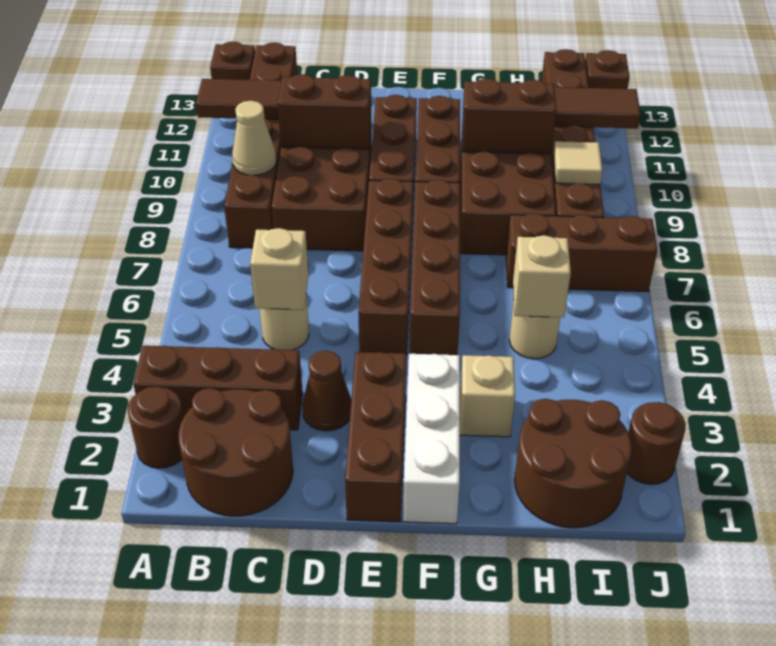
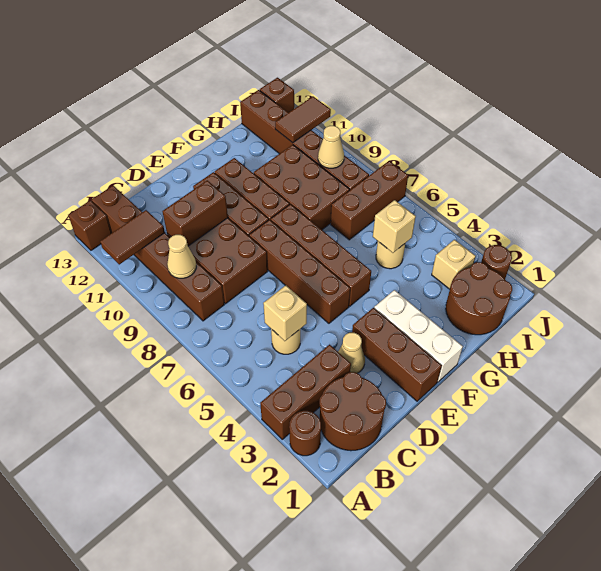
brown 1x1 cone [302,351,351,431] -> tan 1x1 cone [338,333,365,373]
tan 1x1 brick [460,355,515,437] -> tan 1x1 brick moved to [432,240,476,289]
brown 1x2 brick [462,79,556,154] -> none
tan 1x1 tile [553,141,603,185] -> tan 1x1 cone [318,126,344,168]

